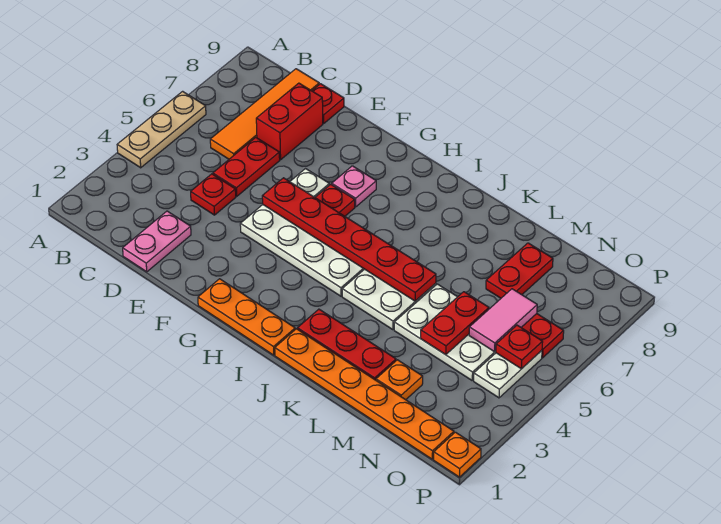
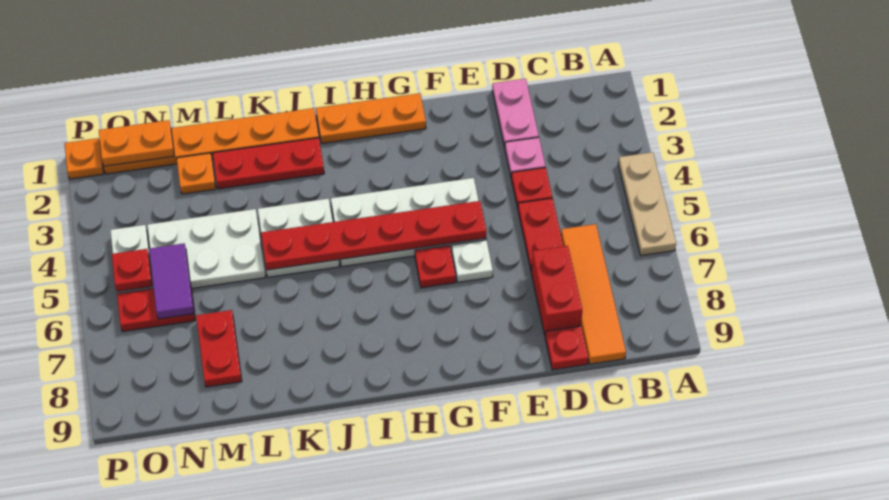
pink 1x1 plate [332,166,376,207] -> pink 1x1 plate moved to [505,137,546,176]
red 1x2 plate [421,292,489,355] -> none
none -> orange 1x2 plate [99,120,174,166]
pink 1x2 tile [469,289,537,352] -> purple 1x2 tile [149,244,194,319]

